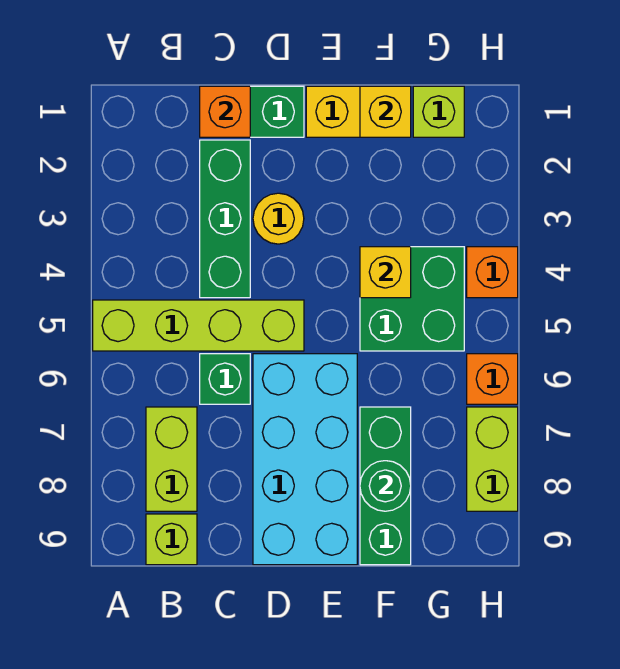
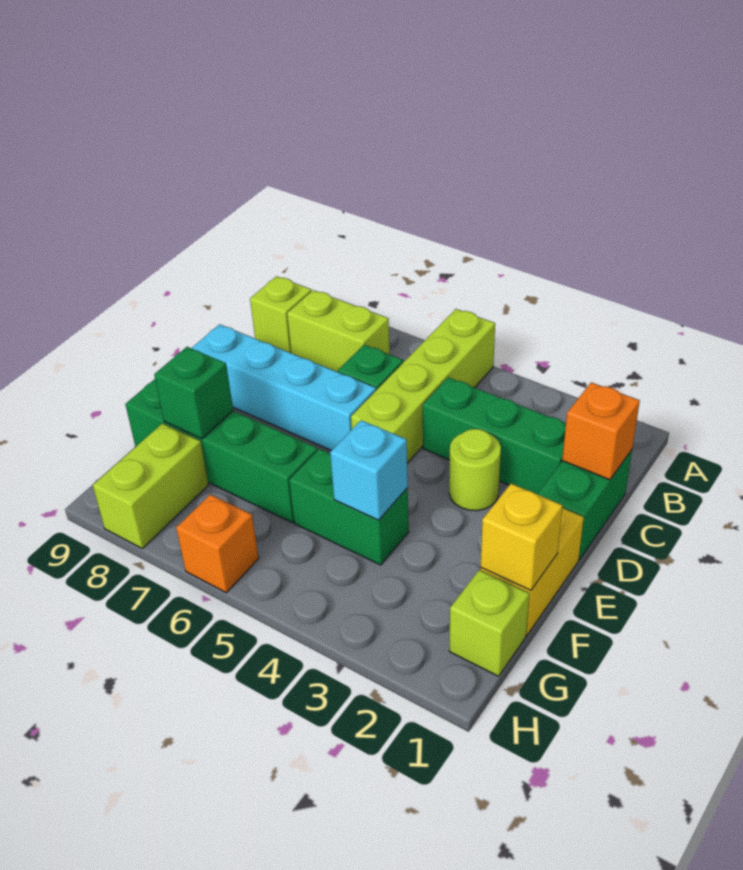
yellow 1x1 round brick [253,193,304,244] -> lime 1x1 round brick [449,429,501,511]
cyan 2x4 brick [253,354,357,565] -> cyan 1x4 brick [192,324,376,451]
green 2x2 brick [360,247,464,351] -> green 1x2 brick [289,449,409,565]
yellow 1x1 brick [360,247,411,298] -> cyan 1x1 brick [330,420,408,520]
green 1x3 brick [360,407,411,565] -> green 1x4 brick [125,379,318,522]
green 1x1 round brick [360,461,411,511] -> green 1x1 brick [154,347,233,439]
orange 1x1 brick [467,247,518,298] -> none
lime 1x2 brick [467,407,518,511] -> lime 1x2 brick turned to [93,423,209,548]

